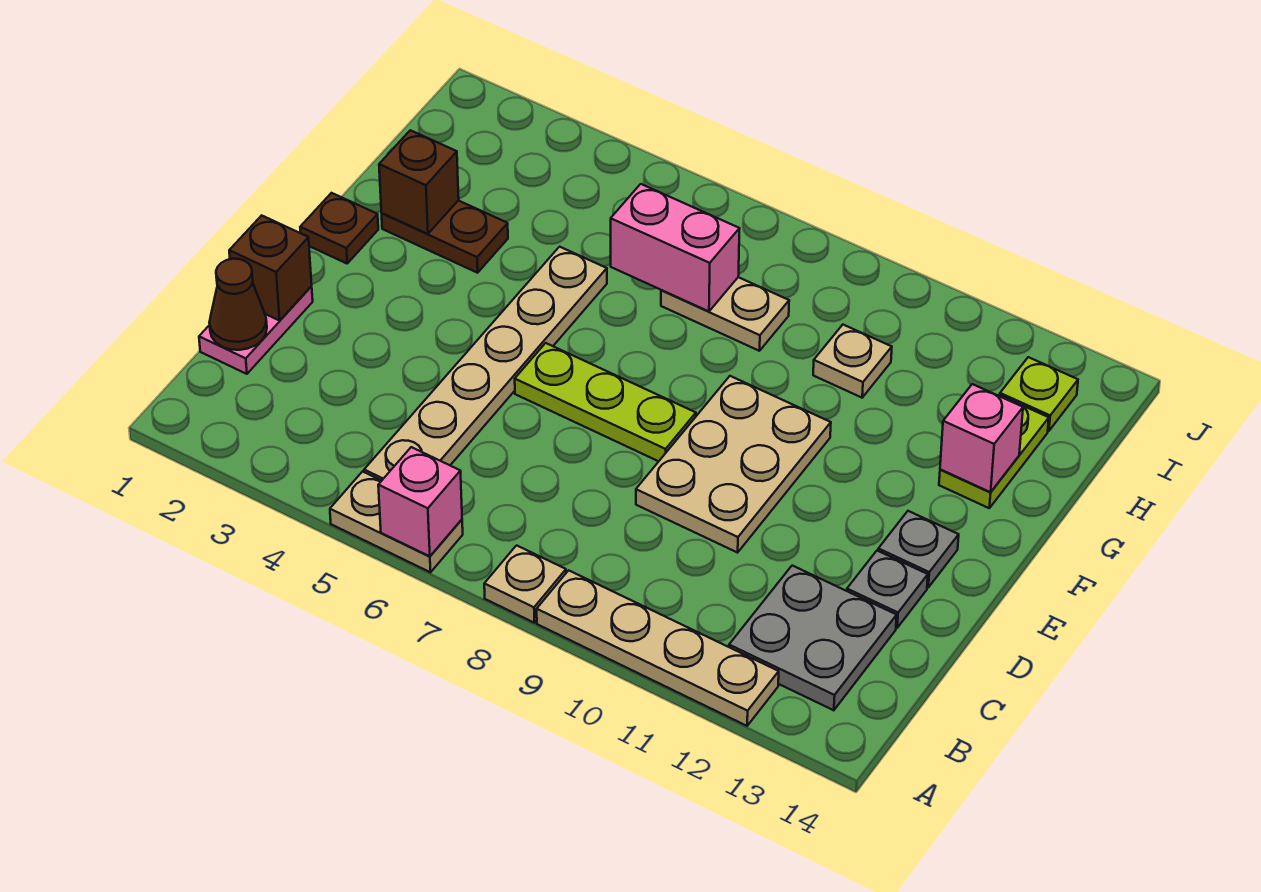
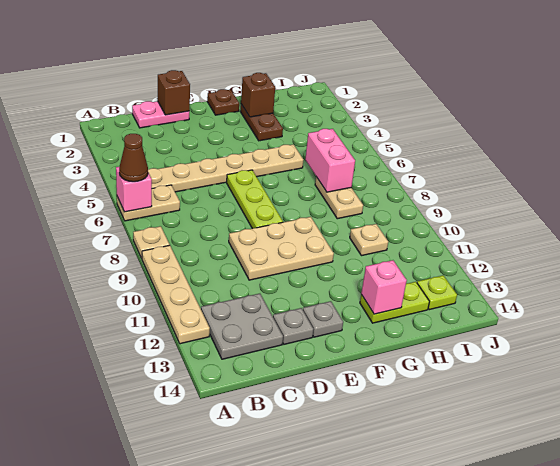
tan 1x2 plate [330,472,463,572] -> tan 1x2 plate turned to [117,185,180,221]
brown 1x1 cone [209,259,267,350] -> brown 1x1 cone moved to [119,134,148,182]

